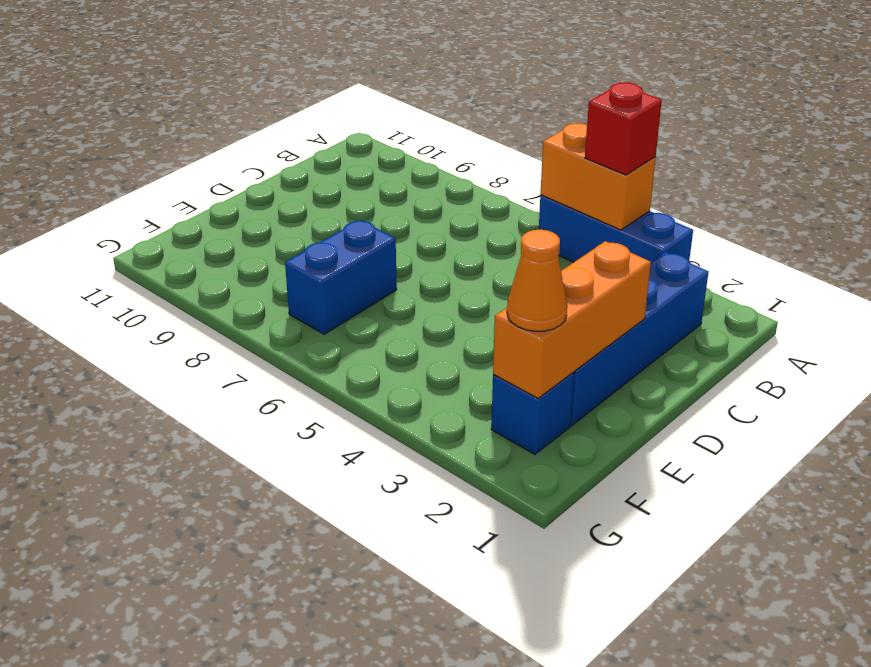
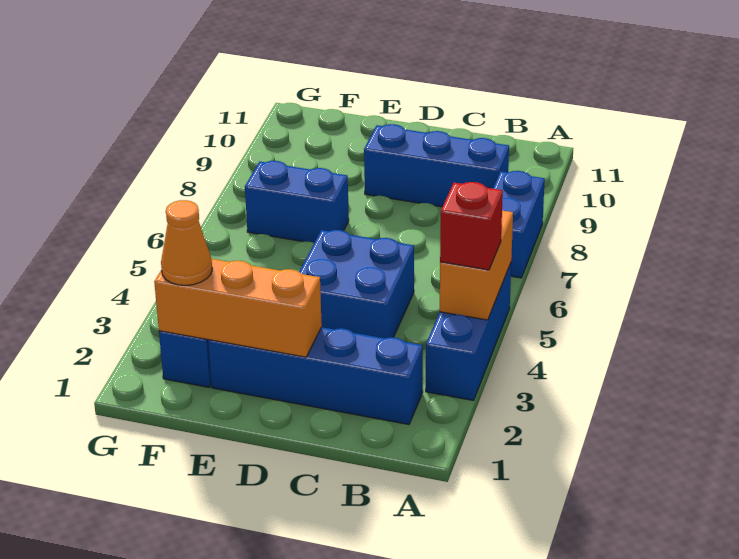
none -> blue 1x2 brick [493,171,545,278]
none -> blue 1x3 brick [364,124,509,207]
none -> blue 2x2 brick [299,230,414,338]

